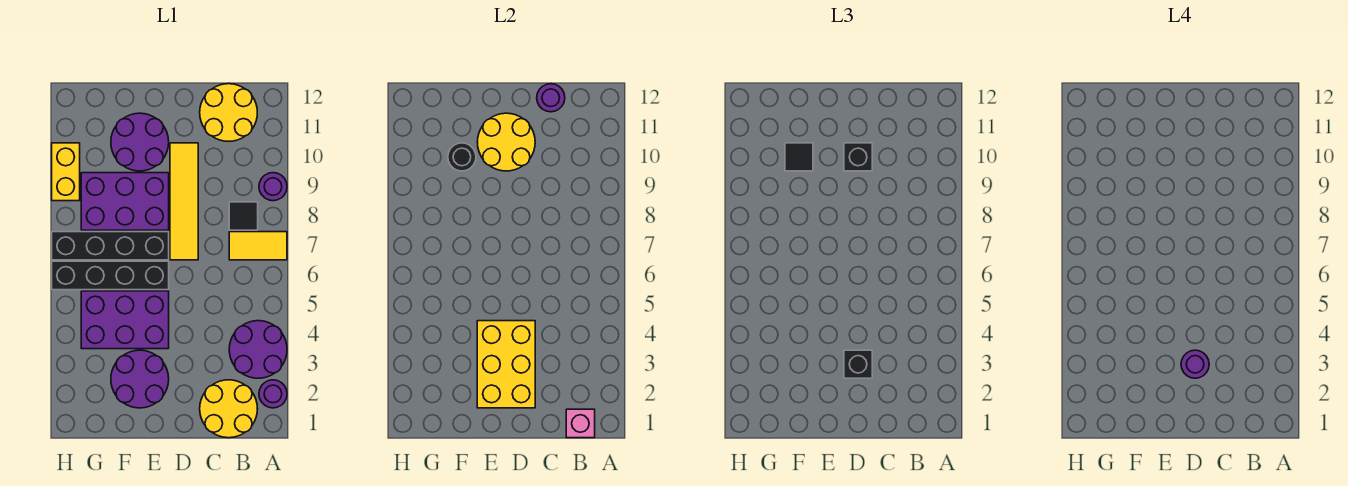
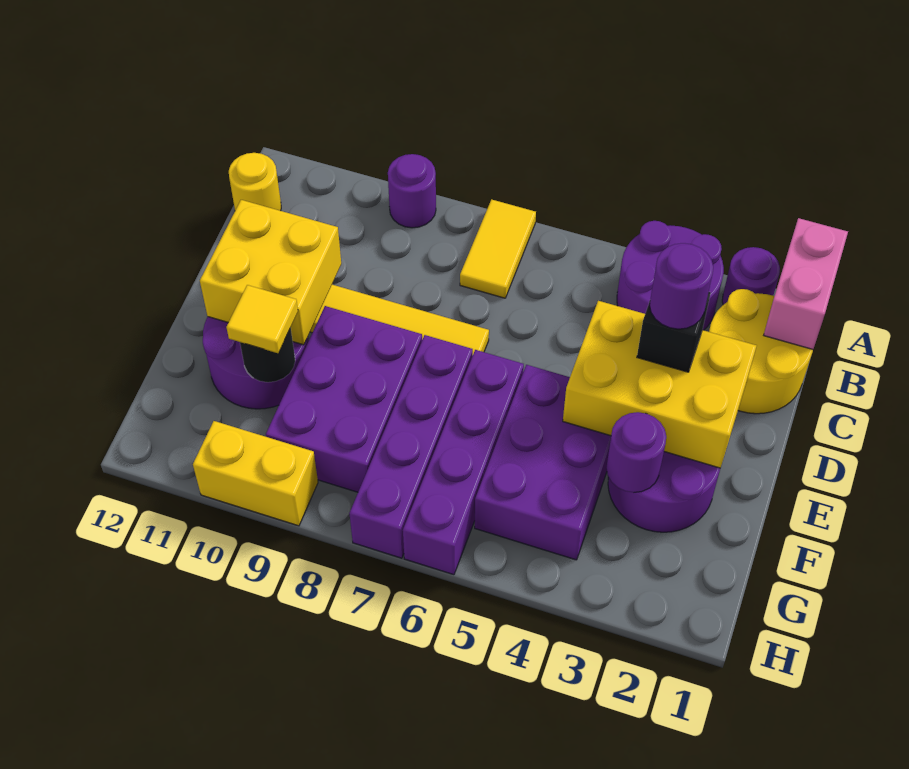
pink 1x1 brick [566,409,595,438] -> pink 1x2 brick [764,218,848,349]
black 1x1 tile [229,202,258,230] -> none
yellow 2x2 round brick [200,84,257,141] -> yellow 1x1 round brick [229,153,281,211]
purple 1x1 round brick [537,84,565,112] -> purple 1x1 round brick moved to [606,412,666,492]
yellow 2x2 round brick [477,113,535,171] -> yellow 2x2 brick [200,200,341,345]
black 1x1 brick [844,143,872,171] -> none
black 1x4 brick [52,261,169,290] -> purple 1x4 brick [403,350,524,575]
black 1x4 brick [52,232,169,260] -> purple 1x4 brick [349,335,473,558]
black 1x1 tile [785,143,813,171] -> yellow 1x1 tile [226,285,298,353]

